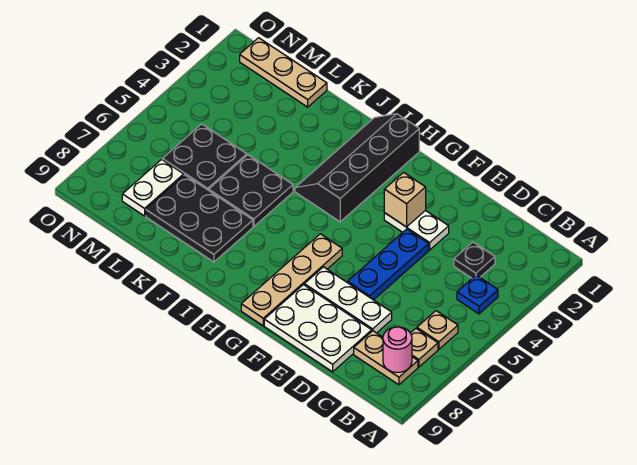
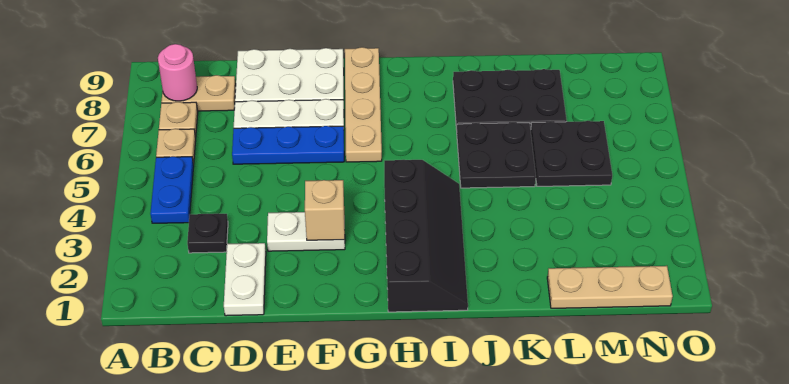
blue 1x1 plate [457,275,498,314] -> blue 1x2 plate [150,157,194,223]
blue 1x3 plate [348,229,429,300] -> blue 1x3 plate turned to [232,126,344,164]
white 1x2 plate [122,160,184,216] -> white 1x2 plate moved to [224,243,266,316]

